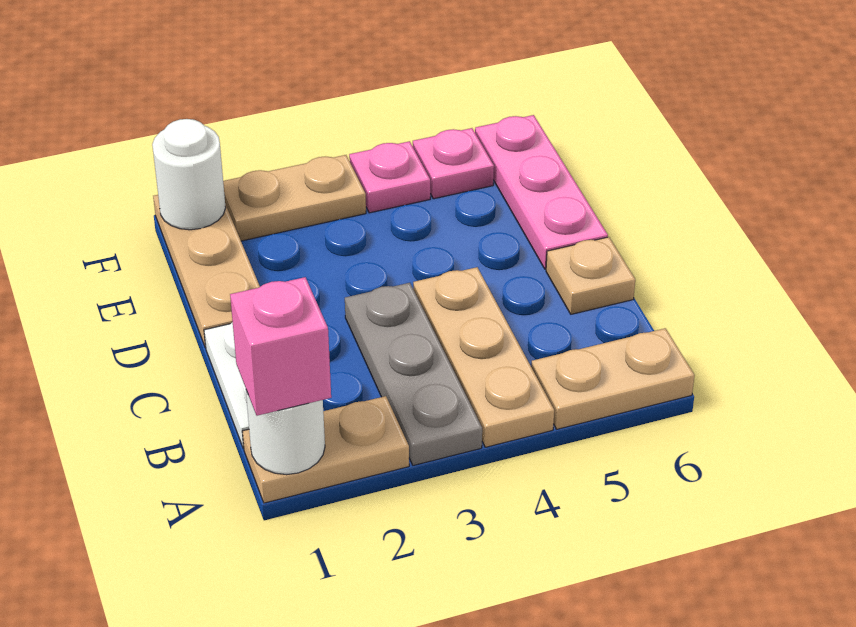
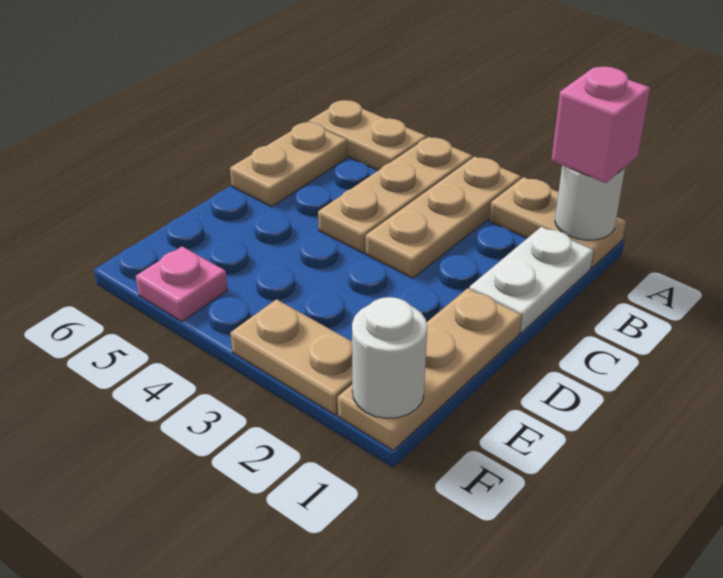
grey 1x3 plate [345,283,482,466] -> tan 1x3 plate [366,157,521,278]
tan 1x1 plate [546,237,635,314] -> tan 1x2 plate [230,122,347,207]
pink 1x3 plate [475,115,608,269] -> none
pink 1x1 plate [349,141,430,213] -> none

